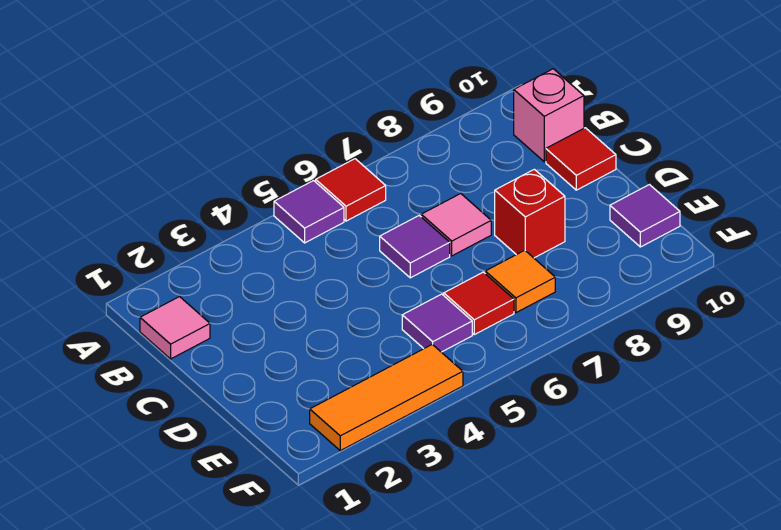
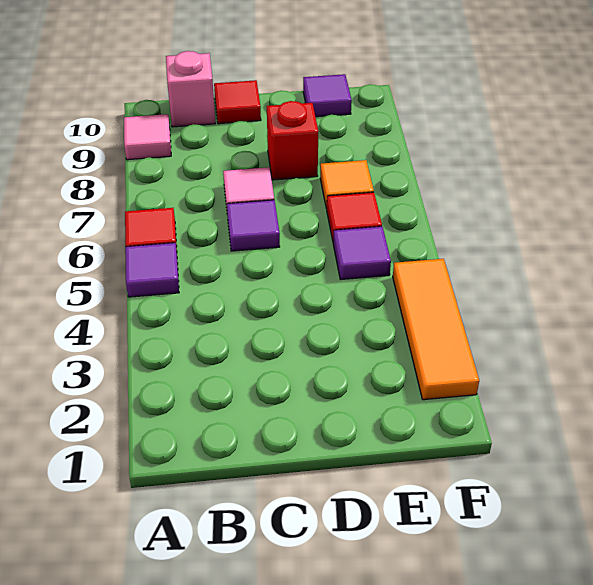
pink 1x1 tile [140,297,210,359] -> pink 1x1 tile moved to [124,114,171,160]

